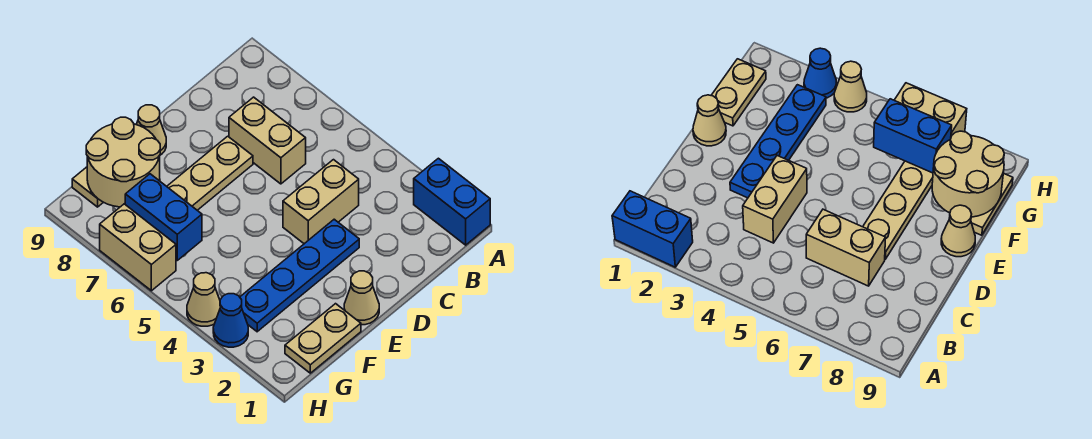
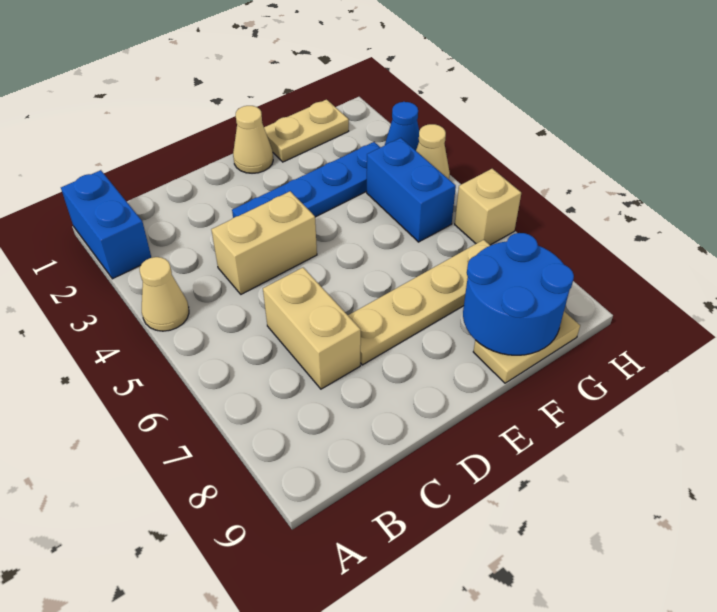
tan 1x1 cone [136,105,166,155] -> tan 1x1 cone moved to [140,257,189,331]
tan 2x2 round brick [86,117,160,207] -> blue 2x2 round brick [463,233,574,355]
blue 1x2 brick [125,174,202,260] -> blue 1x2 brick moved to [367,138,456,242]
tan 1x2 brick [100,204,176,291] -> tan 1x1 brick [455,169,521,245]

